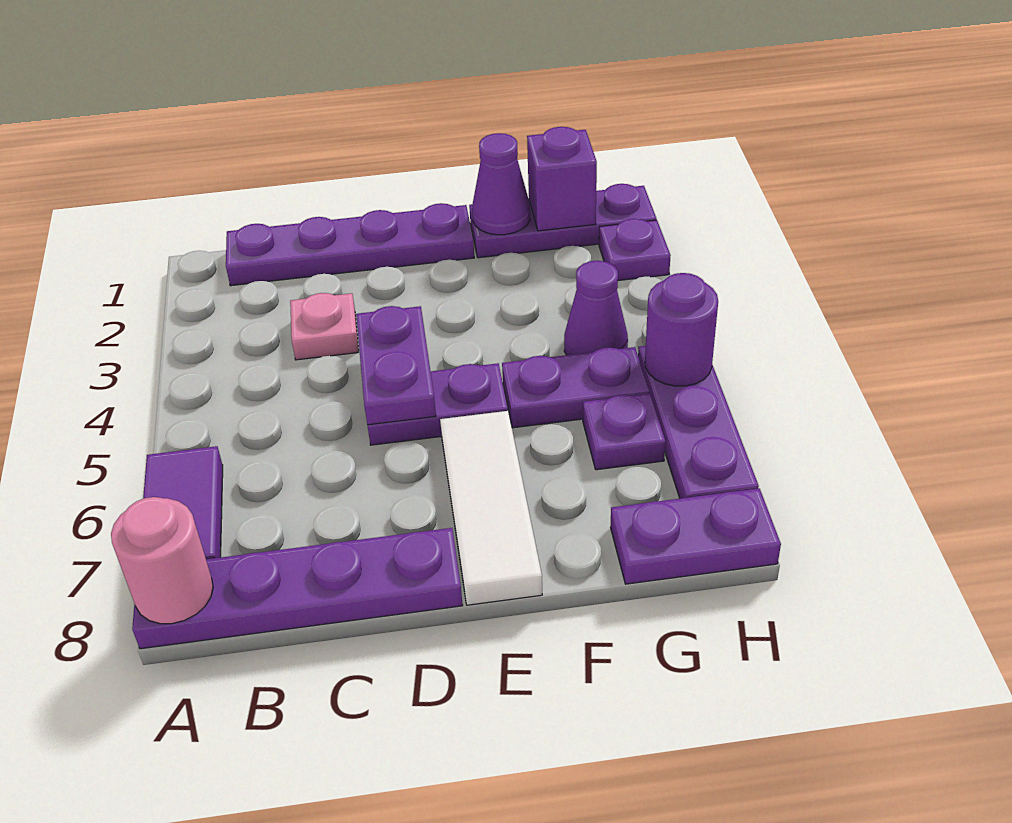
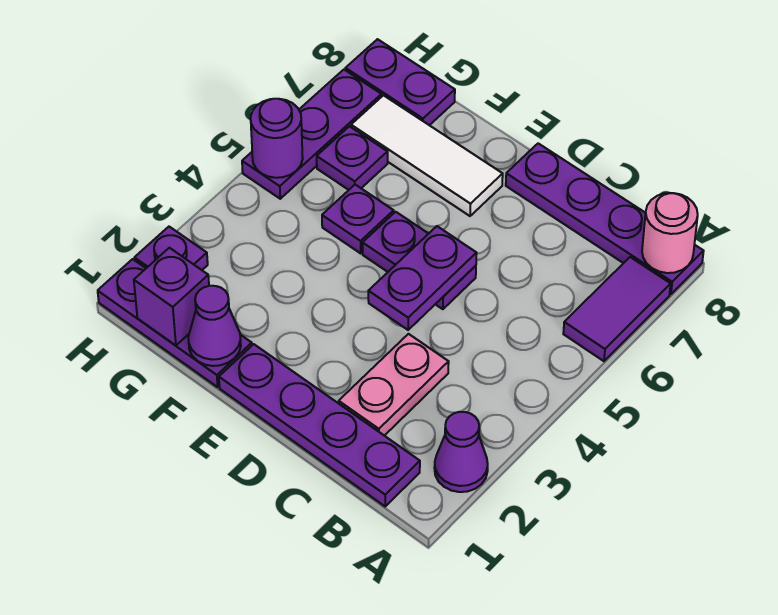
pink 1x1 plate [290,293,359,360] -> pink 1x2 plate [339,334,449,436]
white 1x3 tile [440,411,542,605] -> white 1x3 tile turned to [351,95,503,216]
purple 1x2 plate [502,347,649,428] -> purple 1x1 plate [322,185,394,253]
purple 1x1 cone [564,261,628,355] -> purple 1x1 cone moved to [434,412,488,492]

